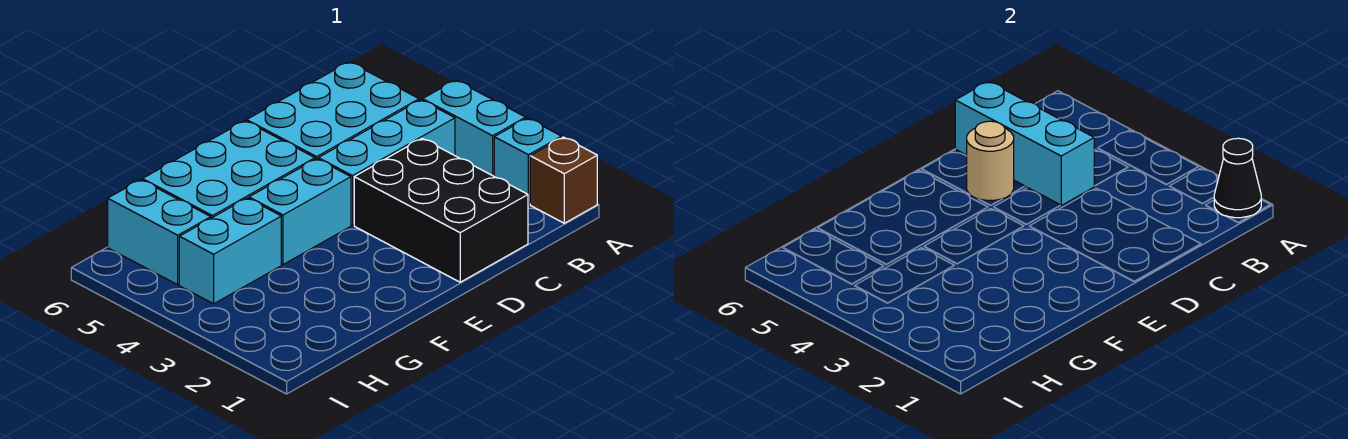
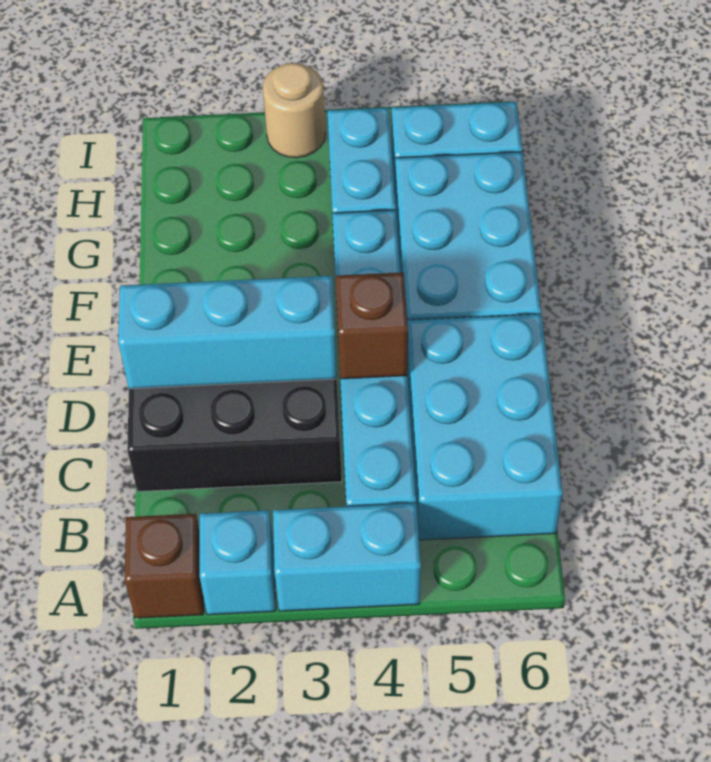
black 1x1 cone [1214,138,1261,218] -> none
cyan 1x3 brick [955,81,1094,205] -> cyan 1x3 brick moved to [118,276,337,389]
none -> brown 1x1 brick [335,272,408,379]
tan 1x1 round brick [967,121,1014,200] -> tan 1x1 round brick moved to [263,63,325,158]

